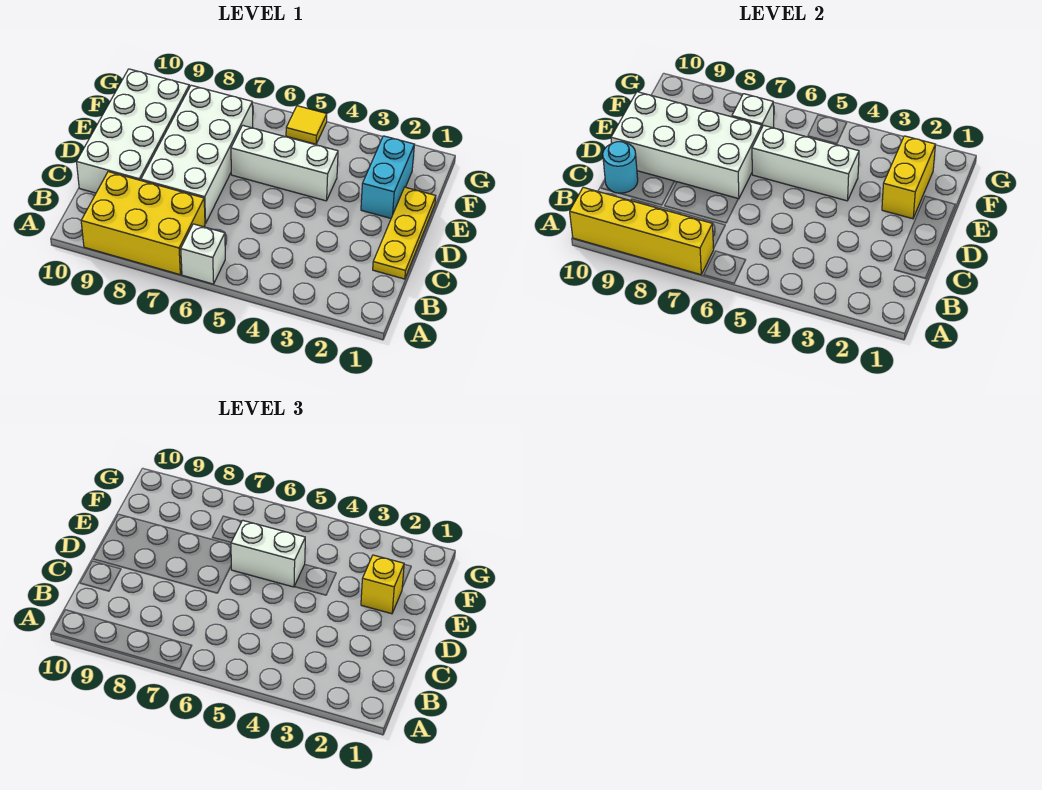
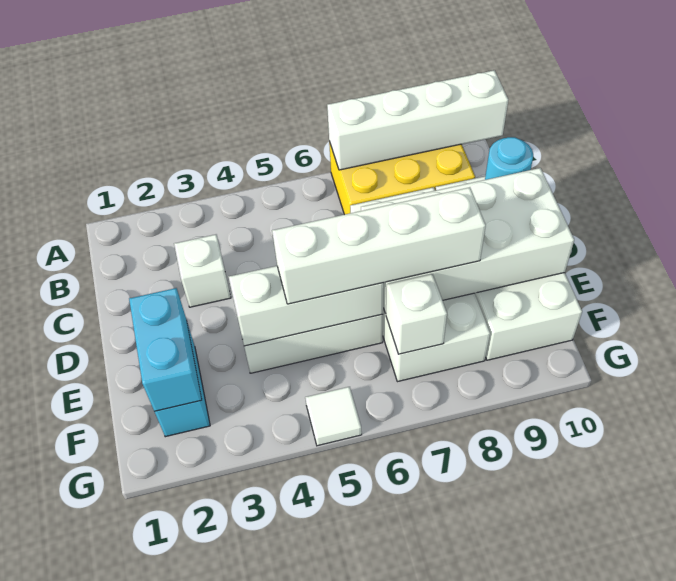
white 1x1 brick [181,224,225,284] -> white 1x1 brick moved to [174,235,231,307]
yellow 1x4 brick [570,187,714,275] -> white 1x4 brick [327,70,508,170]
yellow 1x3 plate [373,187,436,279] -> none
yellow 1x2 brick [882,136,935,219] -> cyan 1x2 brick [129,288,202,411]
yellow 1x1 brick [361,555,404,614] -> none
white 1x2 brick [231,520,305,587] -> white 1x4 brick [272,187,486,304]
yellow 1x1 tile [286,106,327,144] -> white 1x1 tile [305,387,362,446]

